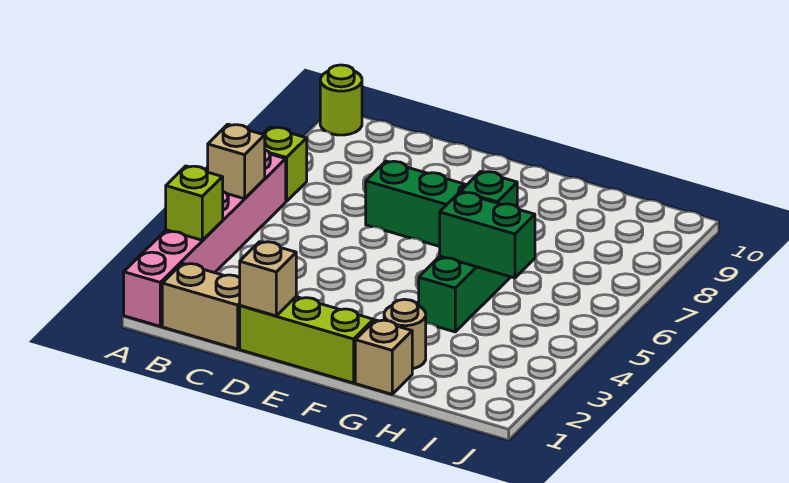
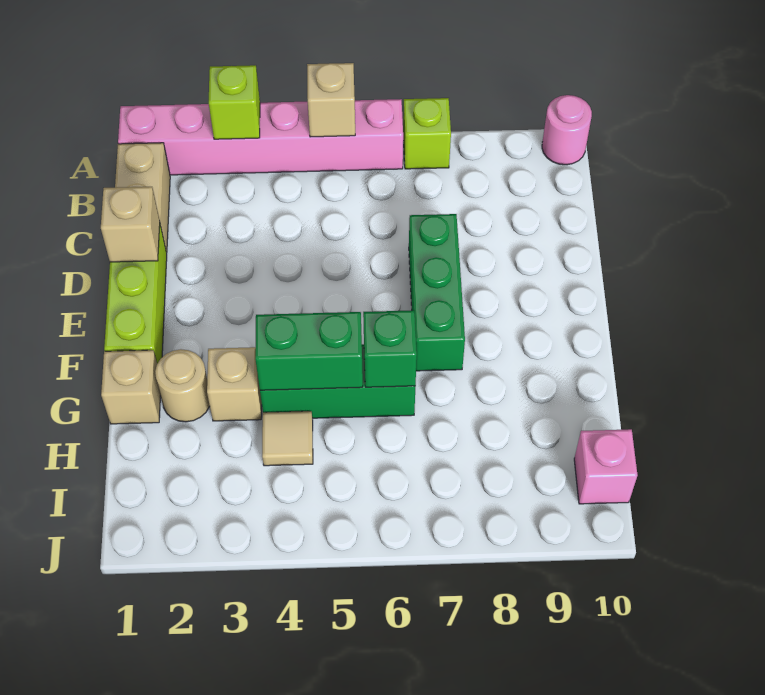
lime 1x1 round brick [320,65,362,135] -> pink 1x1 round brick [542,95,592,165]
none -> tan 1x1 brick [207,347,262,421]
green 1x2 brick [440,192,535,278] -> green 1x2 brick turned to [255,312,363,390]
none -> tan 1x1 tile [262,411,313,466]
none -> pink 1x1 brick [574,429,637,504]

